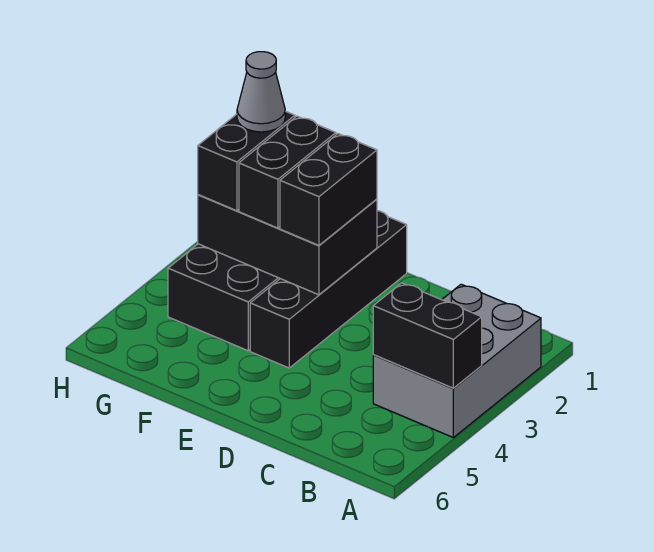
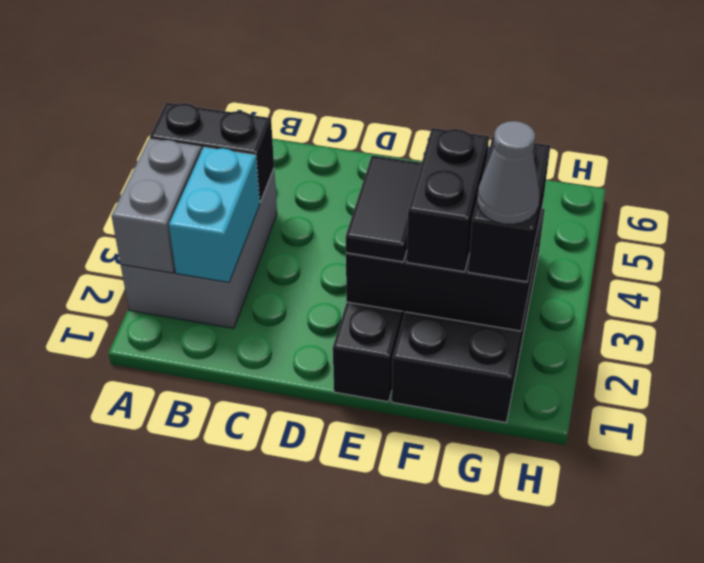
none -> grey 1x2 brick [112,139,201,273]
none -> cyan 1x2 brick [169,147,260,282]
black 1x2 brick [280,134,377,245] -> black 1x2 tile [346,155,421,262]

